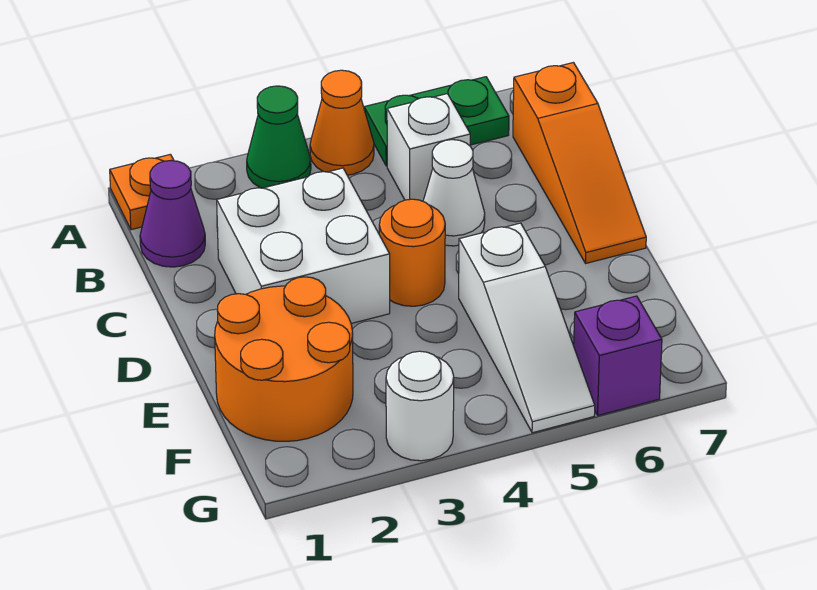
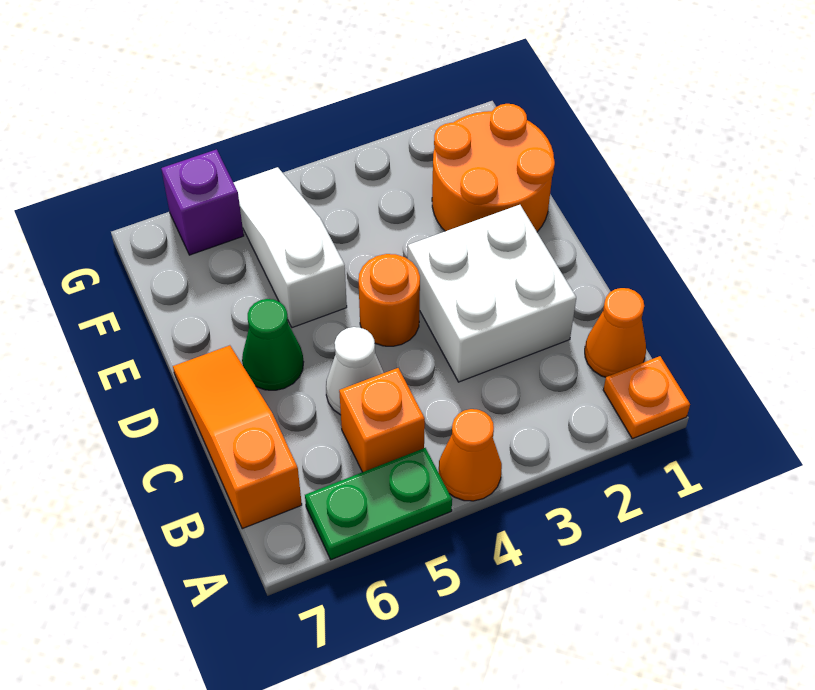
green 1x1 cone [247,86,311,188] -> green 1x1 cone moved to [242,299,303,390]
purple 1x1 cone [140,161,205,267] -> orange 1x1 cone [585,288,646,377]
white 1x1 brick [387,94,470,201] -> orange 1x1 brick [339,368,425,472]
white 1x1 round brick [386,351,454,461] -> none

